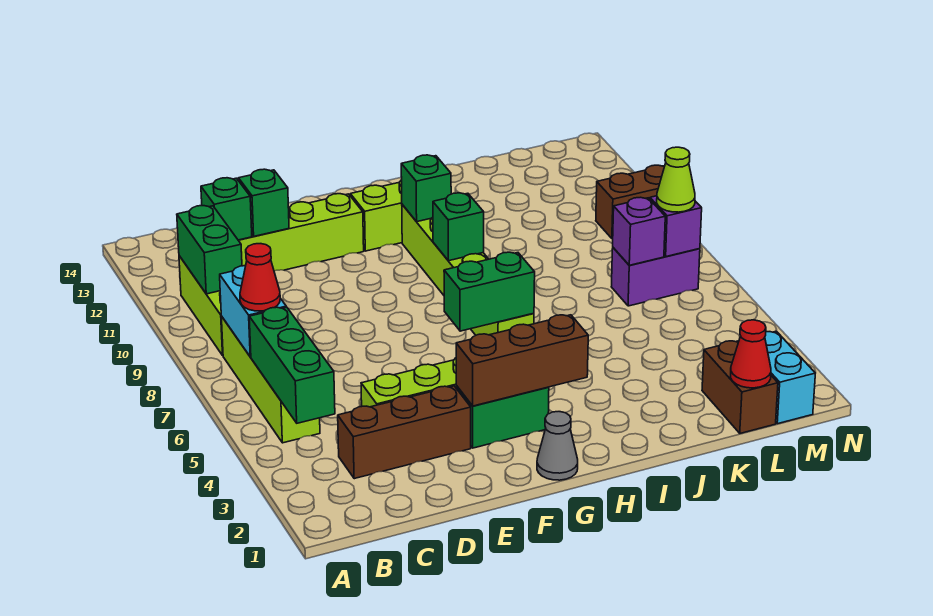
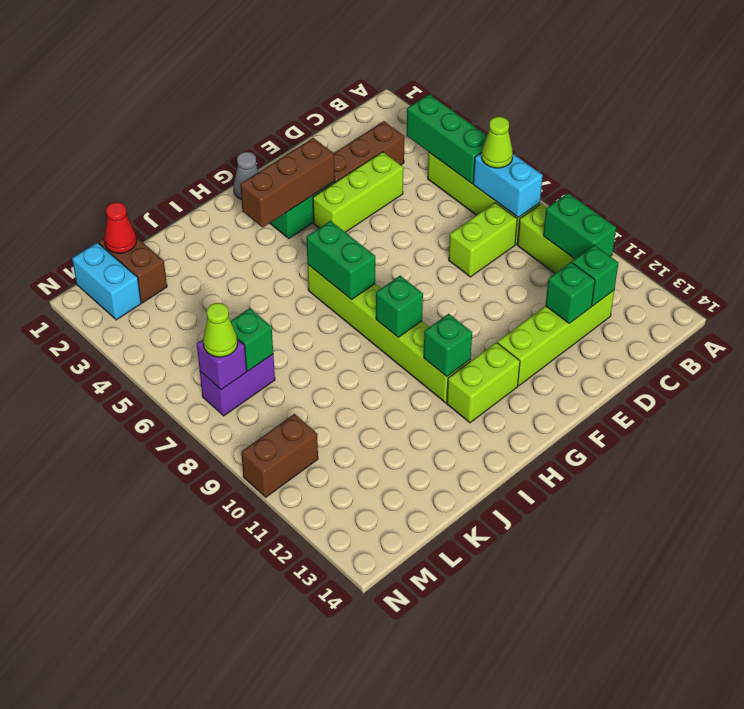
red 1x1 cone [240,244,280,311] -> lime 1x1 cone [482,117,513,168]
none -> lime 1x2 brick [449,203,517,277]
green 1x2 brick [444,252,535,331] -> green 1x2 brick turned to [306,221,375,300]
purple 1x1 brick [613,197,665,265] -> green 1x1 brick [231,308,273,371]

